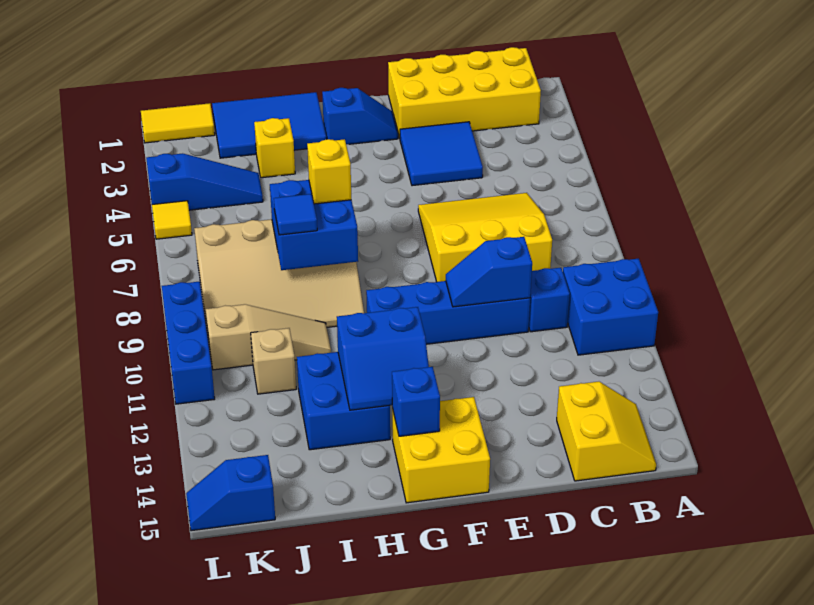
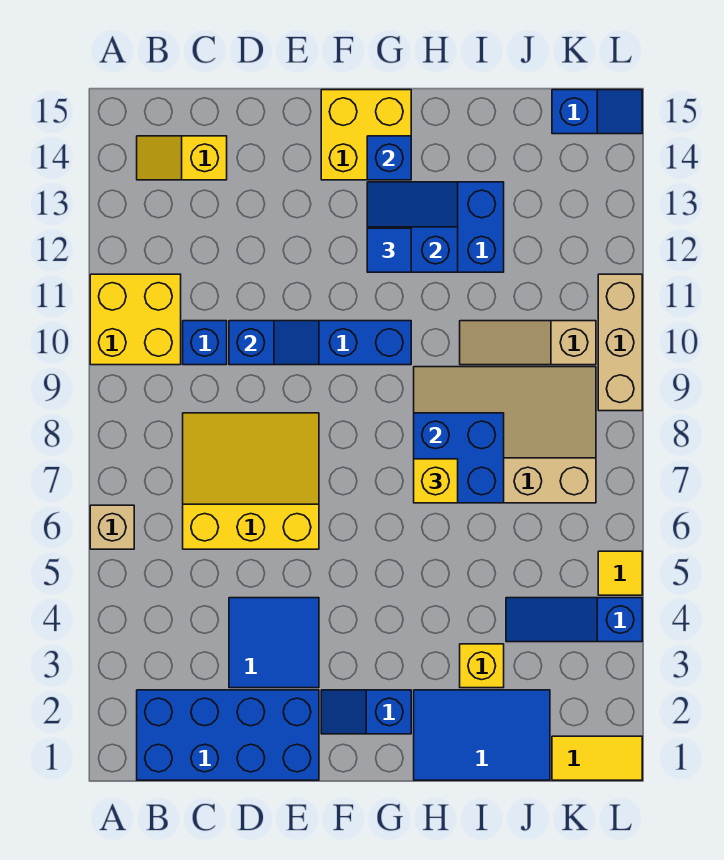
blue 2x2 brick [563,258,658,355] -> yellow 2x2 brick [90,274,181,365]
yellow 2x4 brick [388,47,541,138] -> blue 2x4 brick [137,690,319,780]
yellow 2x2 slope [557,382,656,481] -> yellow 1x2 slope [137,136,227,180]
yellow 3x3 slope [418,193,552,282] -> yellow 3x3 slope turned to [183,413,319,549]
blue 1x1 tile [274,194,317,235] -> blue 1x1 tile moved to [367,228,411,272]
tan 1x1 brick [251,328,296,394] -> tan 1x1 brick moved to [90,505,134,549]
blue 1x3 brick [162,282,215,404] -> tan 1x3 brick [598,274,642,411]

